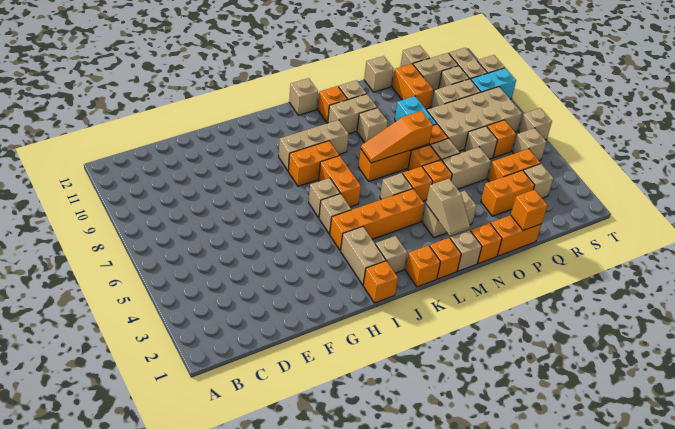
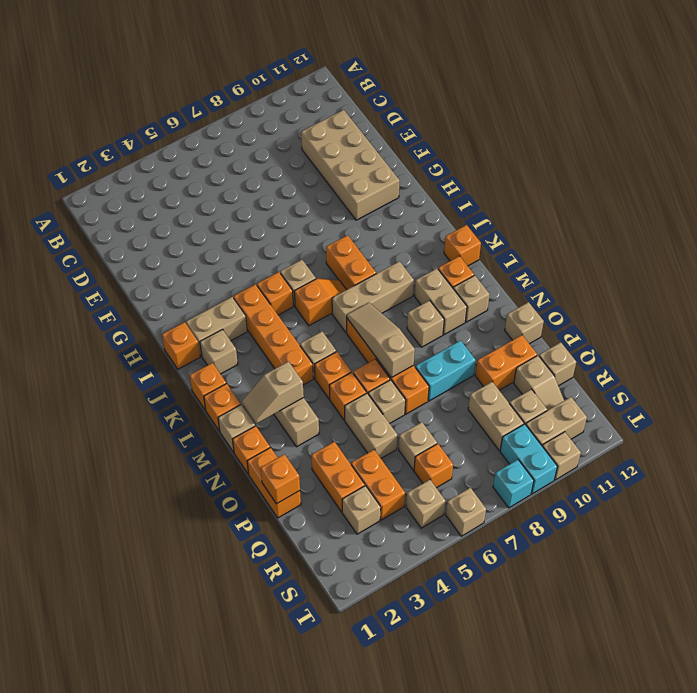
tan 1x1 brick [319,194,351,234] -> orange 1x1 brick [257,272,293,315]
tan 1x3 brick [279,120,349,171] -> tan 1x3 brick turned to [332,261,414,333]
orange 1x2 brick [319,156,361,207] -> orange 1x2 slope [294,279,346,326]
tan 1x1 brick [289,78,318,115] -> orange 1x1 brick [444,225,481,266]
orange 1x3 slope [361,111,433,163] -> tan 1x3 slope [347,303,415,378]
tan 2x4 brick [427,87,522,151] -> tan 2x4 brick moved to [301,110,400,220]
tan 1x2 brick [413,53,458,90] -> tan 1x2 slope [514,356,564,411]
none -> cyan 1x1 brick [493,460,534,508]

